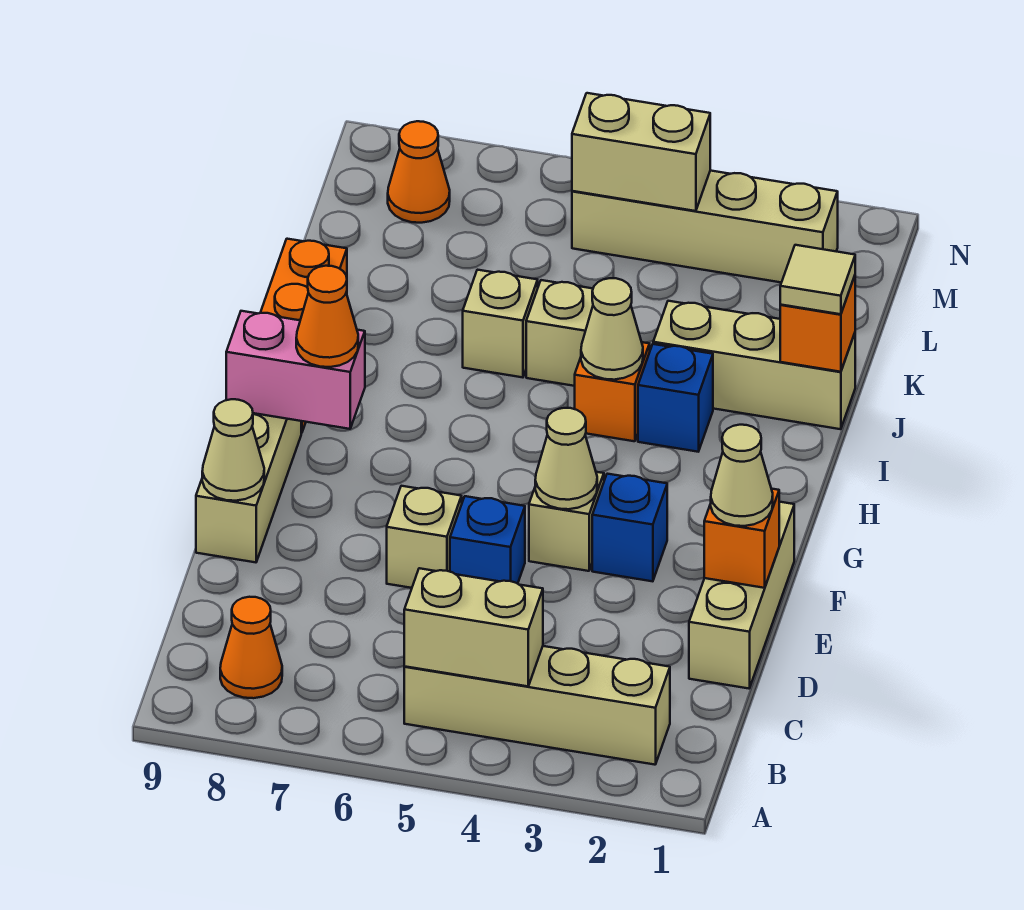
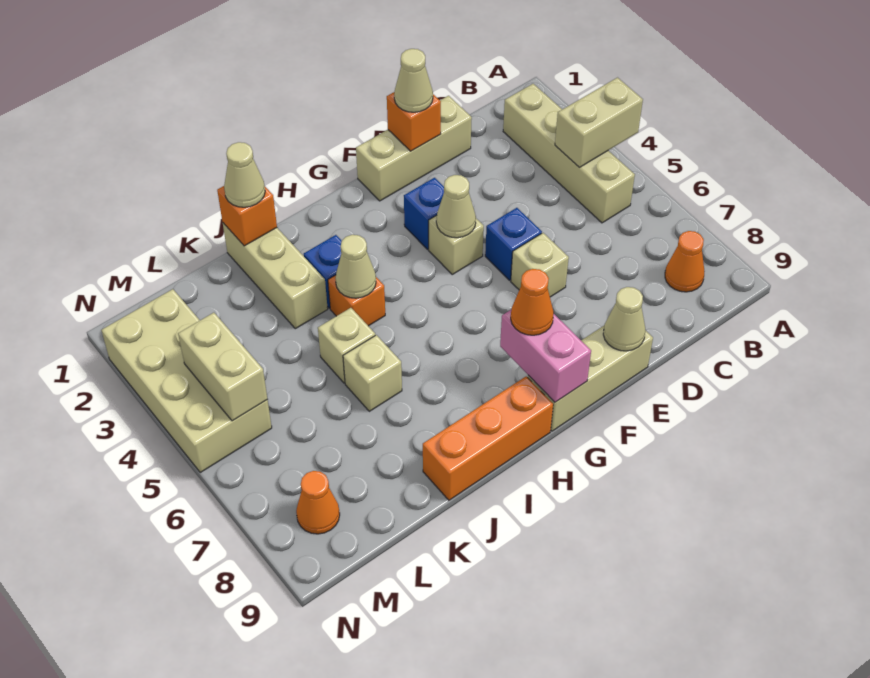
tan 1x2 brick [404,568,543,686] -> tan 1x2 brick turned to [555,78,643,167]
tan 1x1 tile [780,245,855,314] -> tan 1x1 cone [224,142,265,207]
tan 1x4 brick [572,171,838,282] -> tan 2x4 brick [102,289,272,472]

